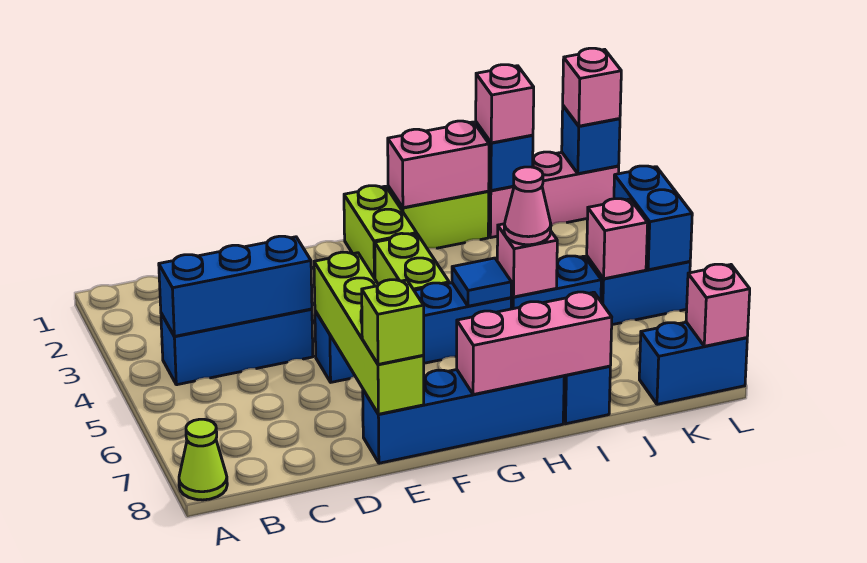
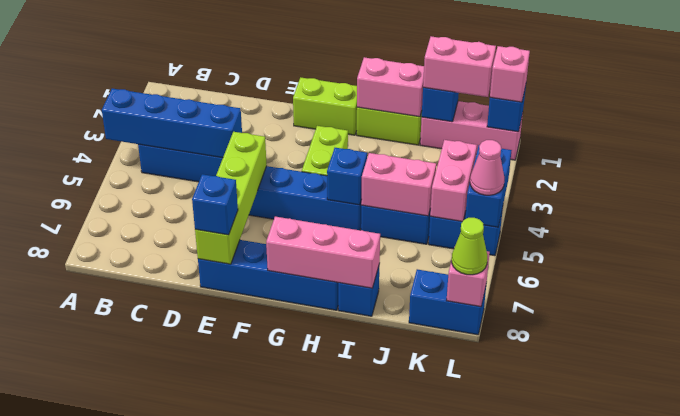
lime 1x1 cone [179,419,227,500] -> lime 1x1 cone moved to [452,218,487,275]
blue 1x3 brick [159,236,312,336] -> blue 1x4 brick [102,89,242,158]
lime 1x1 brick [362,280,424,364] -> blue 1x1 brick [192,174,238,235]
lime 1x2 brick [344,186,417,278] -> lime 1x2 brick turned to [293,77,357,135]
blue 1x1 tile [452,258,511,306] -> blue 1x1 brick [327,148,367,205]
pink 1x1 brick [497,224,557,297] -> pink 1x2 brick [361,153,436,216]
pink 1x1 cone [504,167,551,245] -> pink 1x1 cone moved to [470,140,504,195]
pink 1x1 brick [476,65,534,143] -> pink 1x2 brick [423,36,496,97]
pink 1x1 brick [587,199,648,279] -> pink 1x2 brick [430,140,477,221]

